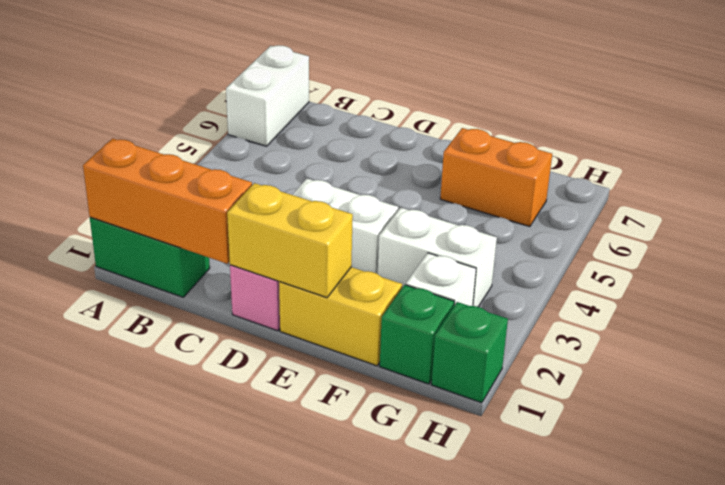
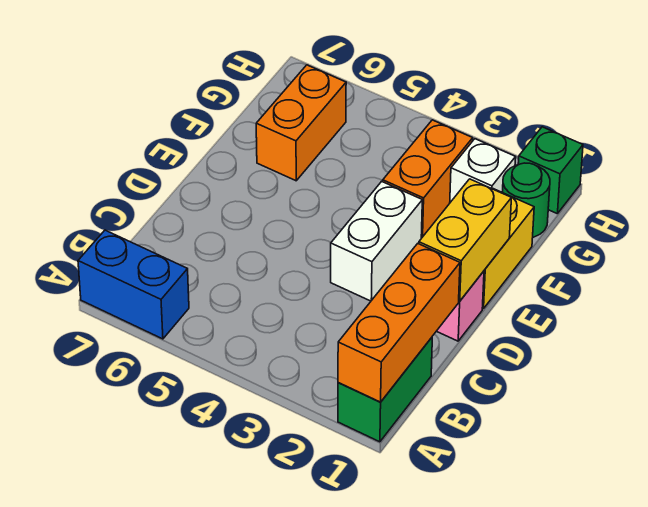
white 1x2 brick [226,45,309,146] -> blue 1x2 brick [78,230,189,339]
white 1x2 brick [378,208,497,307] -> orange 1x2 brick [383,120,473,237]
green 1x1 brick [380,285,454,384] -> green 1x1 round brick [502,163,550,237]

